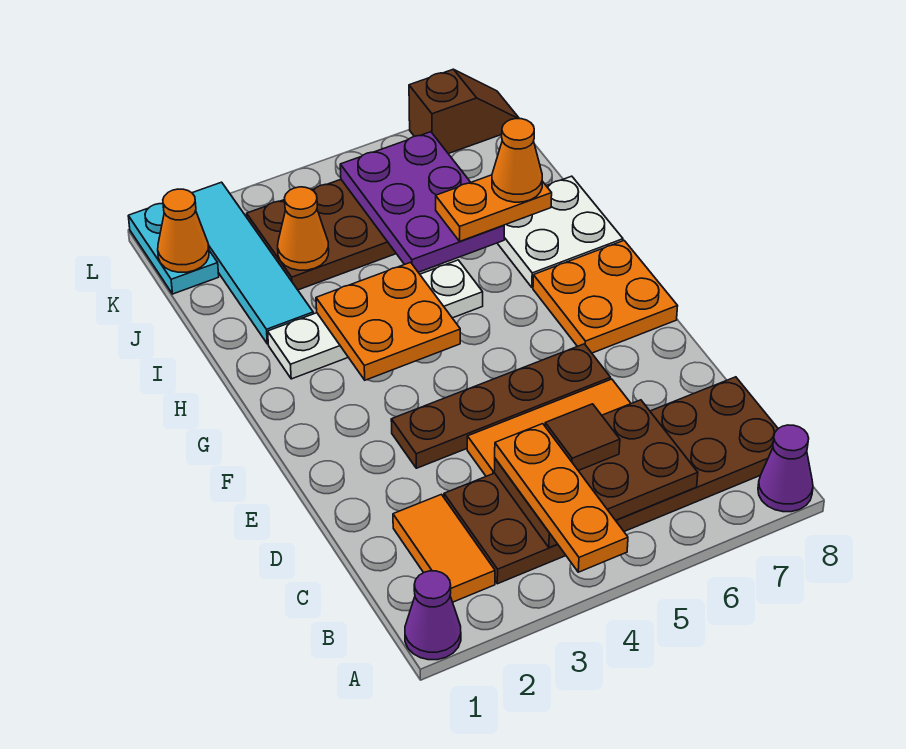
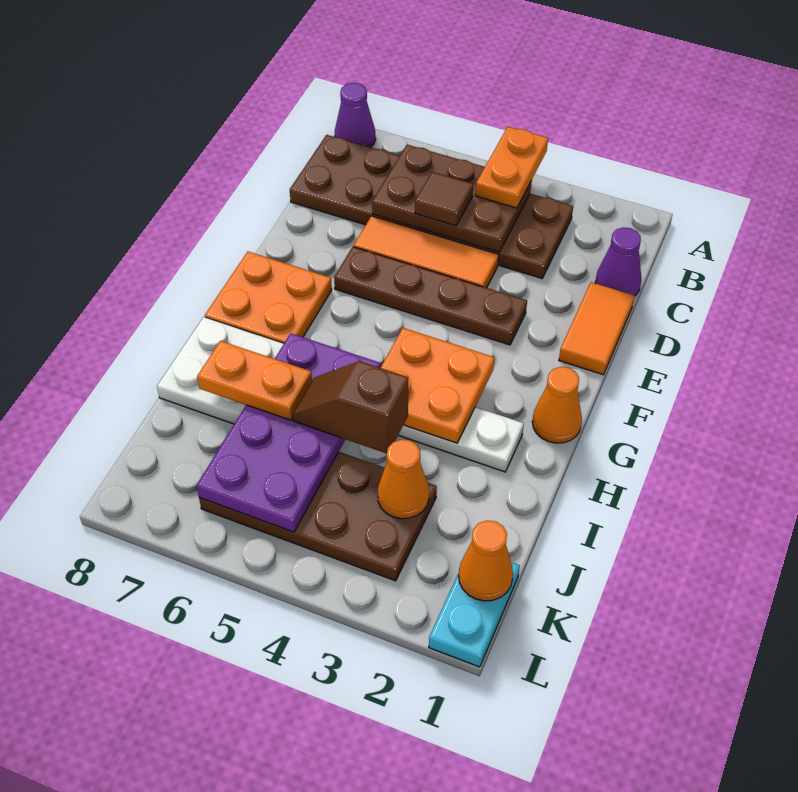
purple 1x1 cone [405,571,461,660] -> purple 1x1 cone moved to [595,227,642,296]
orange 1x3 plate [495,424,628,572] -> orange 1x2 plate [475,127,548,208]
orange 1x2 tile [393,494,495,602] -> orange 1x2 tile moved to [559,282,634,375]
cyan 1x4 tile [193,182,313,344] -> none
purple 2x3 plate [340,132,504,272] -> purple 2x4 plate [197,333,381,532]
orange 1x1 cone [492,119,542,202] -> orange 1x1 cone moved to [532,367,582,443]
brown 1x2 slope [409,69,519,154] -> brown 1x2 slope moved to [293,361,408,453]

